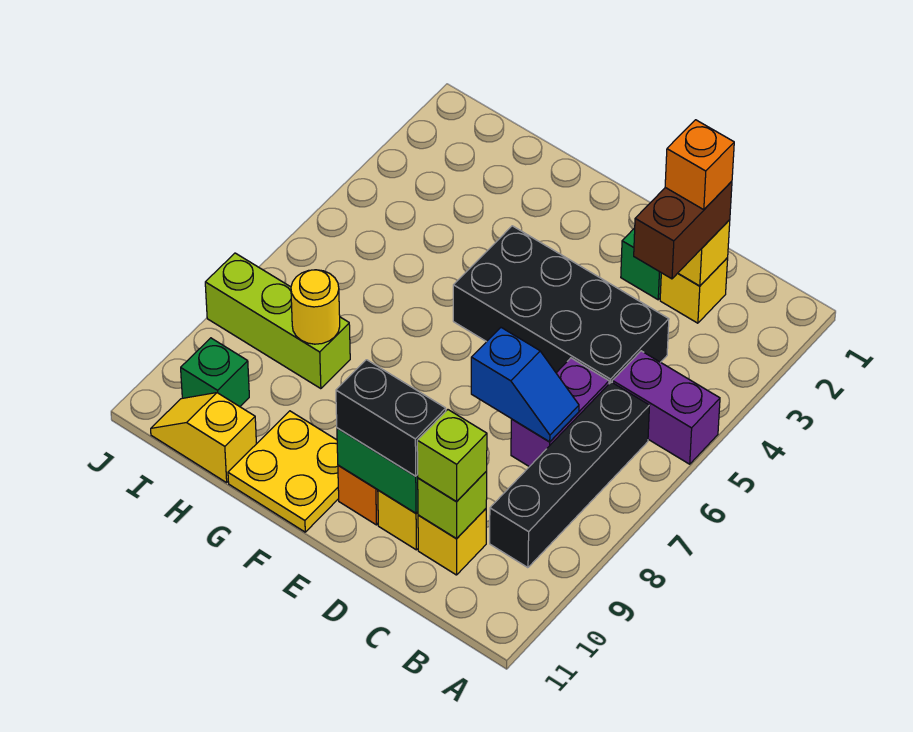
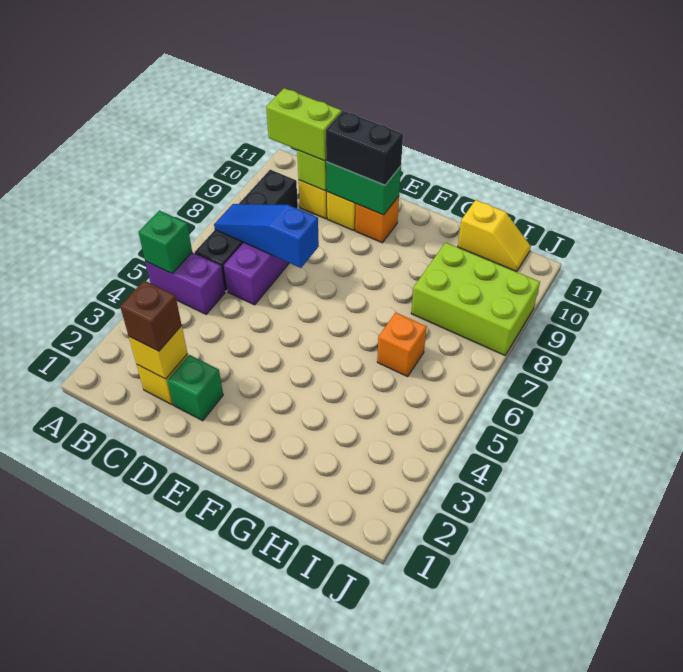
brown 1x2 brick [634,181,732,279] -> brown 1x1 brick [120,280,182,351]
orange 1x1 brick [665,120,734,210] -> orange 1x1 brick moved to [377,313,427,377]
black 2x4 brick [453,226,669,384] -> none
blue 1x2 slope [471,328,579,442] -> blue 1x3 slope [214,204,319,268]
lime 1x1 brick [417,410,487,502] -> lime 1x2 brick [266,88,342,161]
yellow 2x2 plate [228,411,339,532] -> none
lime 1x3 brick [205,253,350,389] -> lime 2x3 brick [411,243,540,355]
yellow 1x1 round brick [291,270,340,344] -> none
green 1x1 brick [181,338,249,407] -> green 1x1 brick moved to [138,211,192,274]

